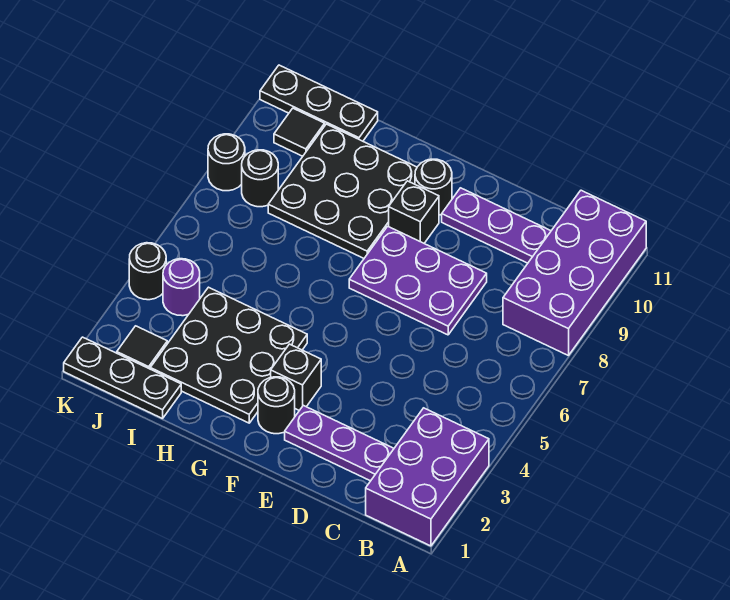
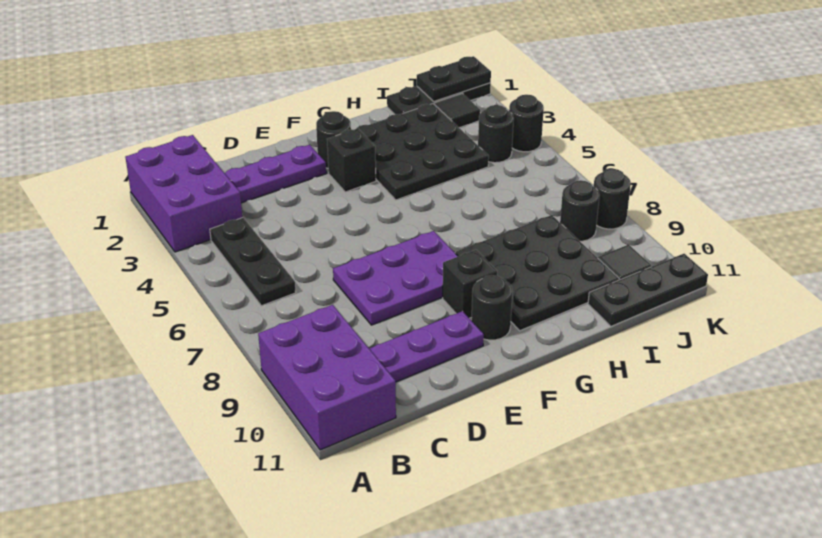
purple 2x4 brick [503,190,646,356] -> purple 2x3 brick [258,305,396,450]
none -> black 1x3 plate [210,218,296,306]
none -> black 1x2 plate [417,56,491,102]
purple 1x1 round brick [163,259,200,316] -> black 1x1 round brick [478,105,514,163]

